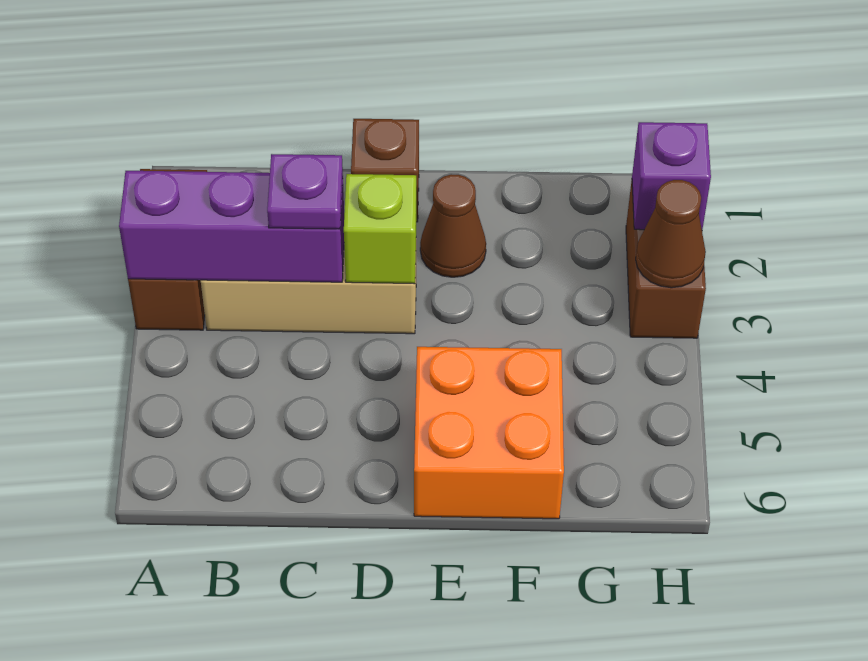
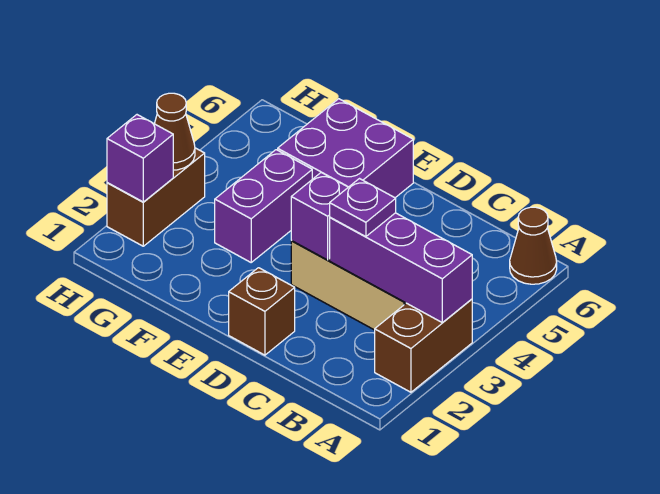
lime 1x1 brick [344,174,416,284] -> purple 1x1 brick [291,172,348,260]
brown 1x1 cone [420,174,486,277] -> brown 1x1 cone moved to [510,207,557,284]
orange 2x2 brick [414,347,564,519] -> purple 2x2 brick [278,99,413,198]
none -> purple 1x2 brick [215,150,312,262]

